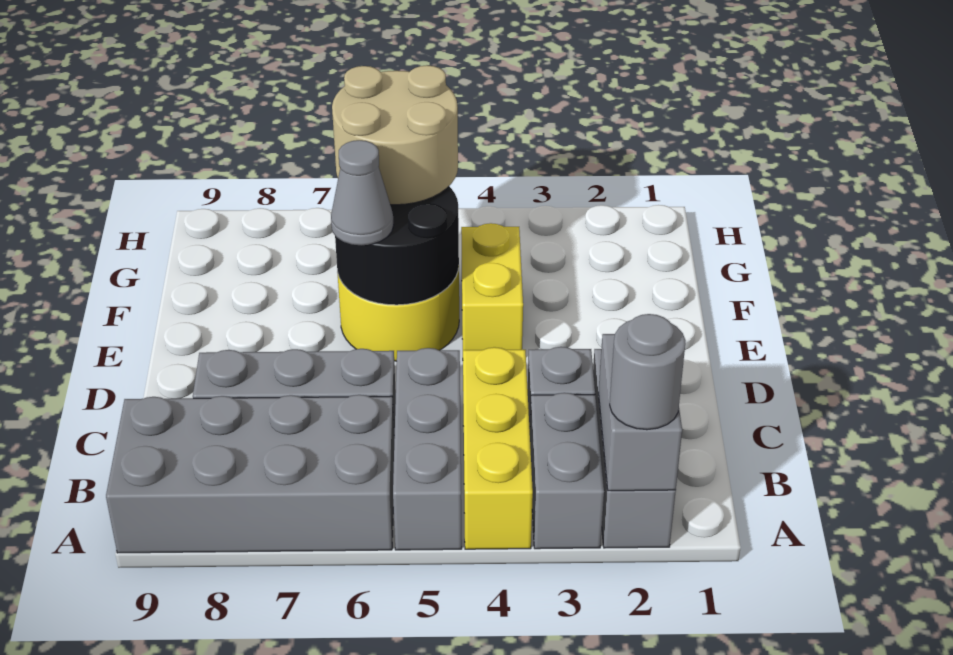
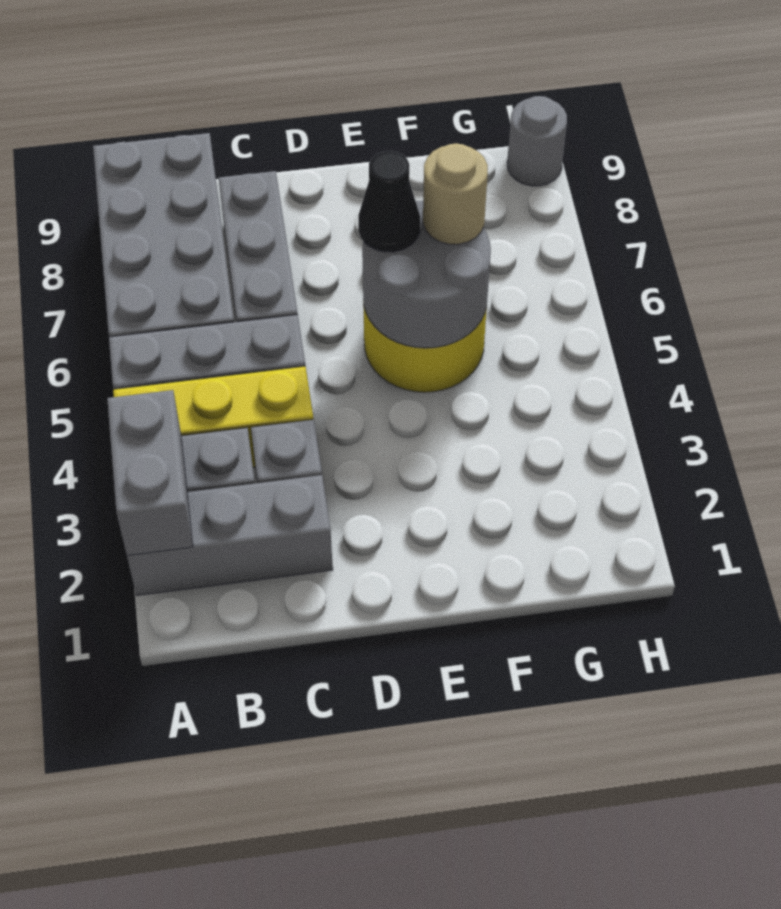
grey 1x2 brick [599,334,682,491] -> grey 1x2 brick turned to [107,390,193,556]
grey 1x1 round brick [610,314,686,430] -> grey 1x1 round brick moved to [507,96,567,186]
yellow 1x2 brick [461,223,523,350] -> none
black 2x2 round brick [335,187,459,305] -> grey 2x2 round brick [362,201,491,348]
grey 1x1 cone [331,140,394,245] -> black 1x1 cone [358,151,420,252]
tan 2x2 round brick [332,65,458,205] -> tan 1x1 round brick [423,143,488,244]

